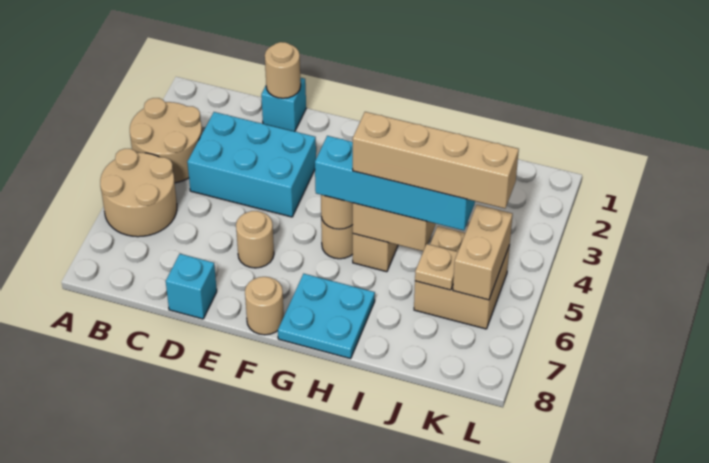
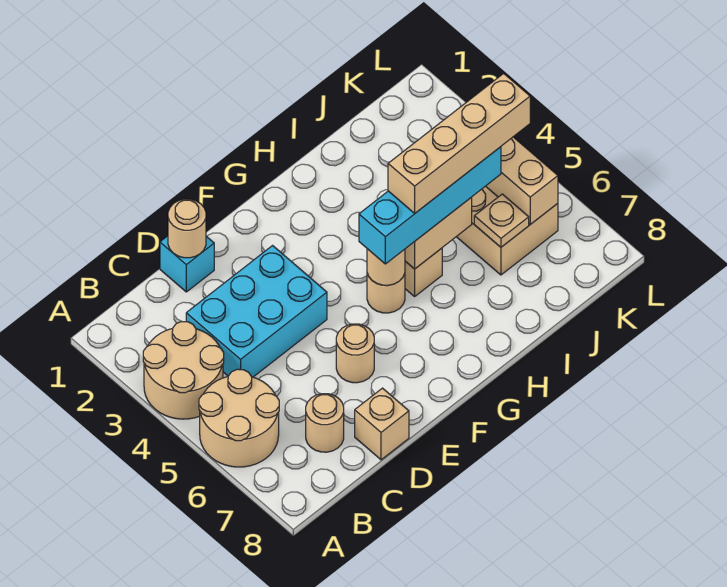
cyan 1x1 brick [166,254,217,319] -> tan 1x1 brick [355,388,409,460]
tan 1x1 round brick [245,277,284,335] -> tan 1x1 round brick moved to [306,394,344,452]
cyan 2x2 plate [278,274,375,359] -> none

